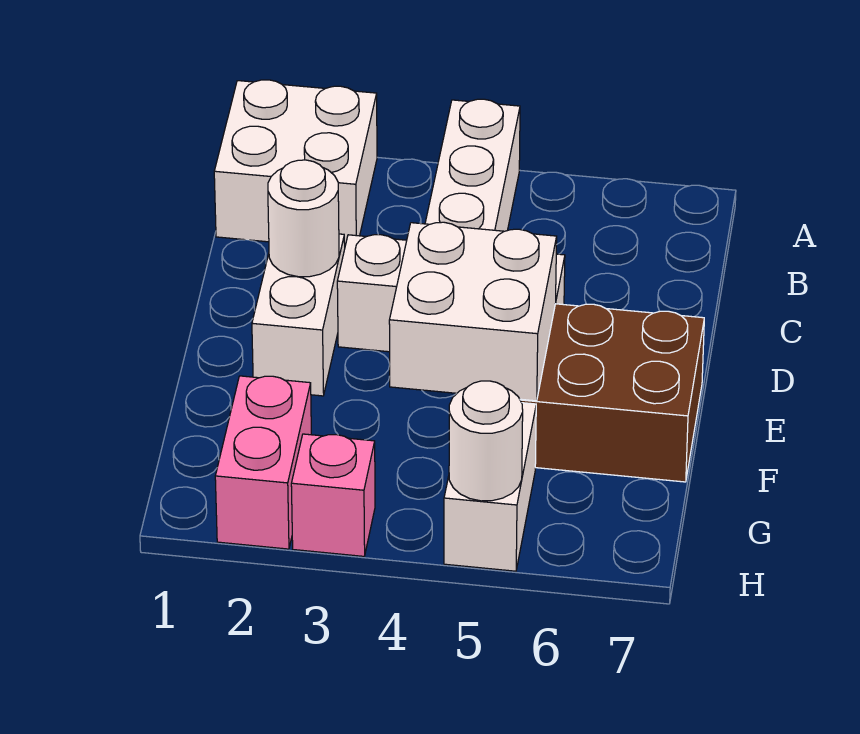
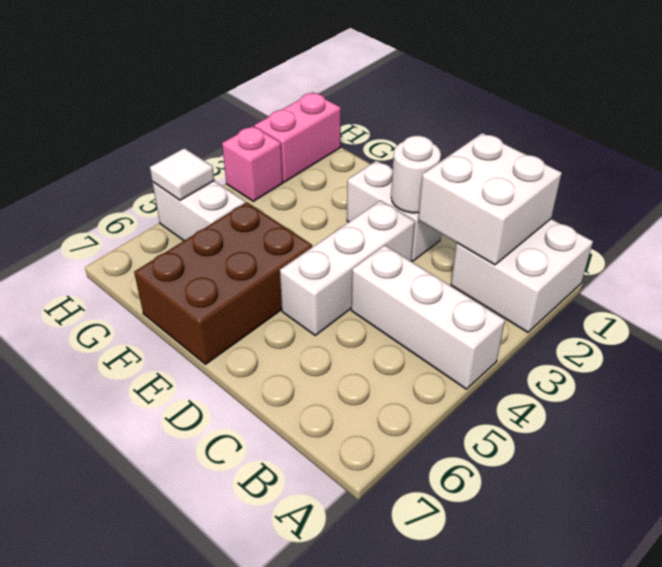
white 2x2 brick [389,222,557,401] -> white 2x2 brick moved to [418,133,562,265]
pink 1x2 brick [215,376,311,549] -> pink 1x2 brick turned to [254,92,341,182]
white 1x1 round brick [449,381,523,501] -> white 1x1 tile [150,148,214,200]

